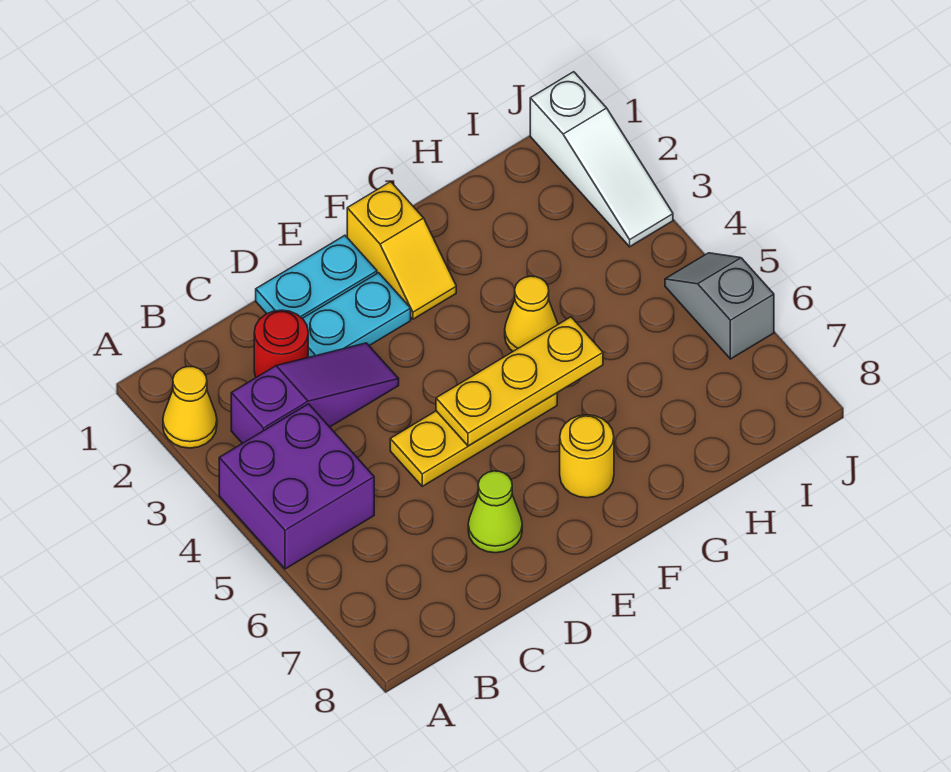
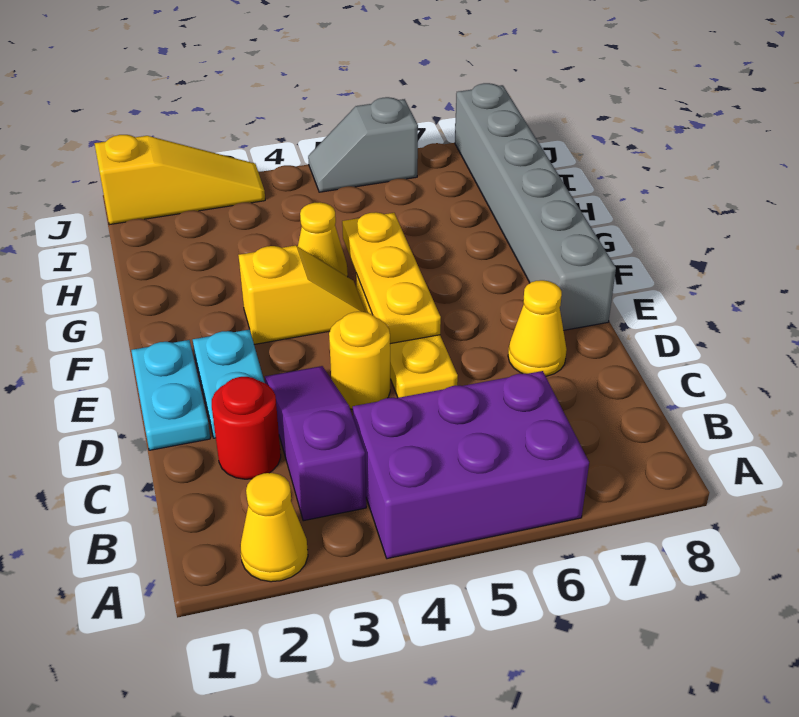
purple 2x2 brick [219,404,374,569] -> purple 2x3 brick [353,371,589,559]
lime 1x1 cone [468,471,522,553] -> yellow 1x1 cone [508,280,567,376]
none -> grey 1x6 brick [455,83,616,330]
yellow 1x2 slope [347,182,456,319] -> yellow 1x2 slope moved to [238,245,365,344]
yellow 1x1 round brick [560,415,614,498] -> yellow 1x1 round brick moved to [329,312,390,409]
white 1x3 slope [530,72,673,247] -> yellow 1x3 slope [94,135,265,225]

